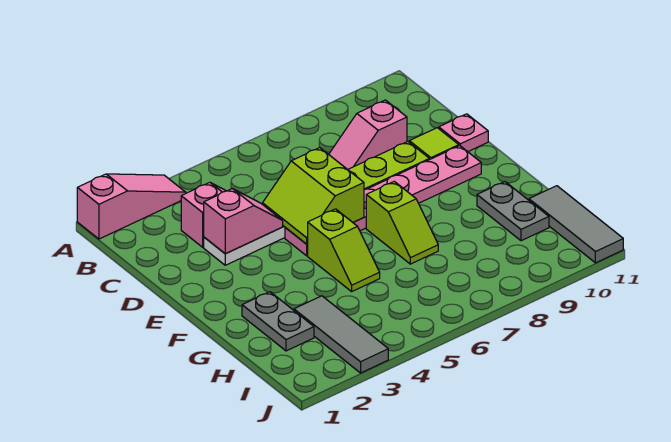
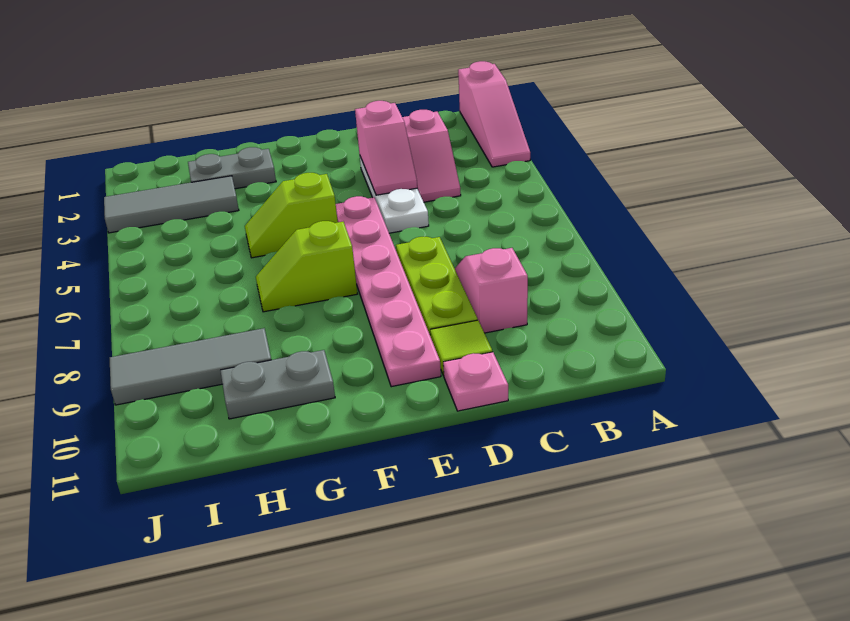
lime 2x2 slope [263,148,364,244] -> none
grey 1x3 tile [529,186,623,263] -> grey 1x3 tile moved to [110,328,271,405]

